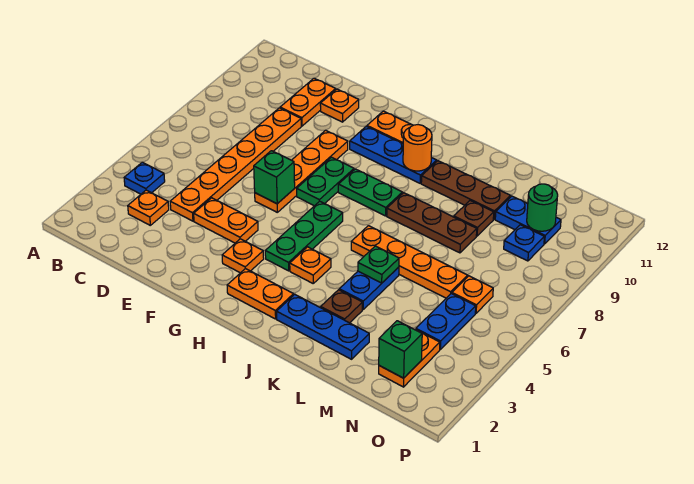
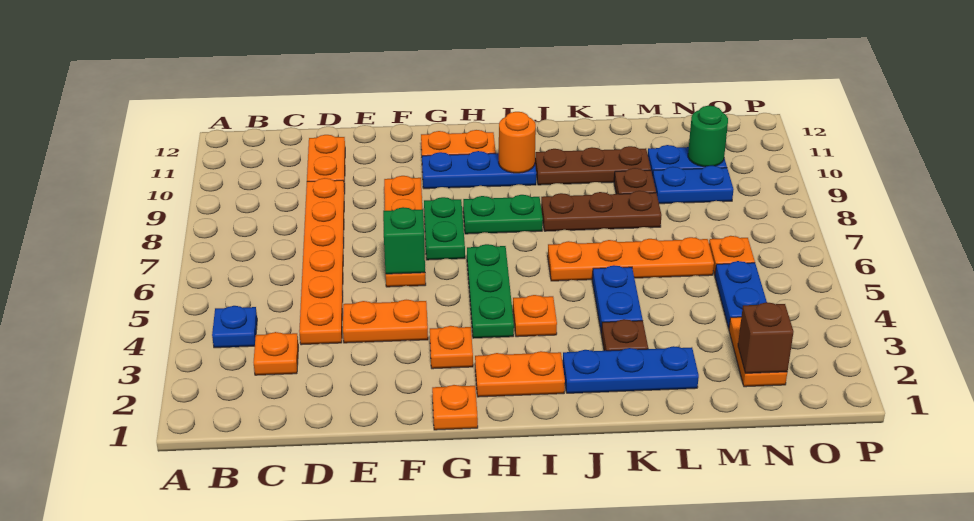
orange 1x1 plate [320,89,359,122] -> orange 1x1 plate moved to [432,385,478,430]
green 1x1 plate [358,246,399,283] -> none
green 1x1 brick [379,321,422,378] -> brown 1x1 brick [738,302,793,373]
blue 1x1 plate [504,225,544,261] -> blue 1x2 plate [653,166,734,204]

